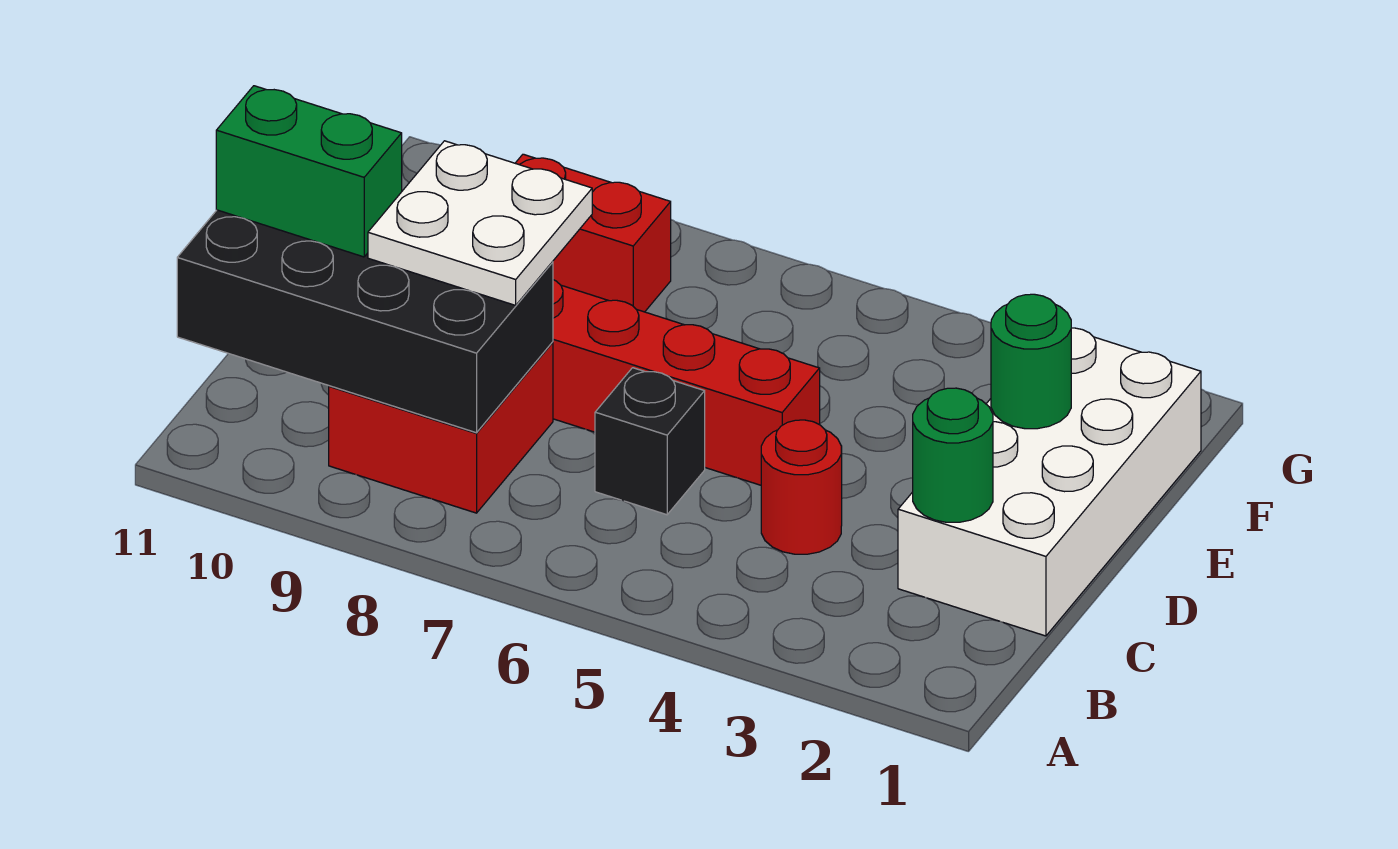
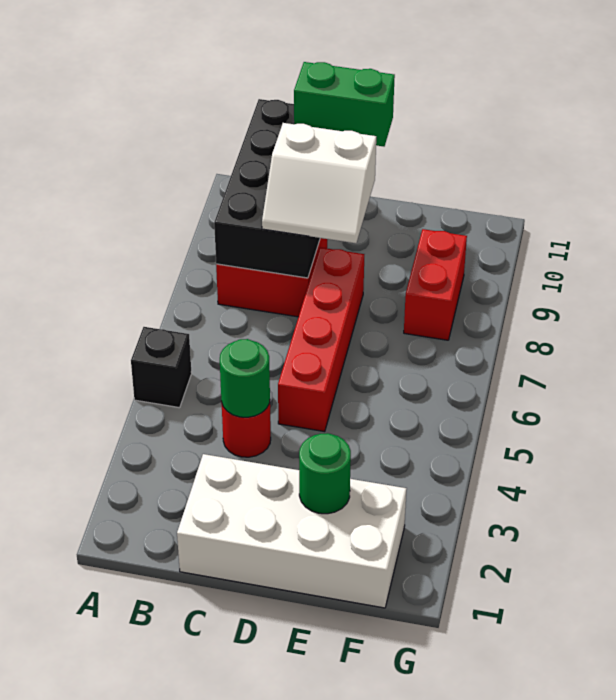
green 1x1 round brick [913,388,993,522] -> green 1x1 round brick moved to [220,339,270,417]
black 1x1 brick [595,368,705,515] -> black 1x1 brick moved to [131,327,192,408]
white 2x2 plate [368,141,592,305] -> white 2x2 slope [262,123,376,243]
green 1x2 brick [216,86,402,257] -> green 1x2 brick turned to [294,62,395,146]

